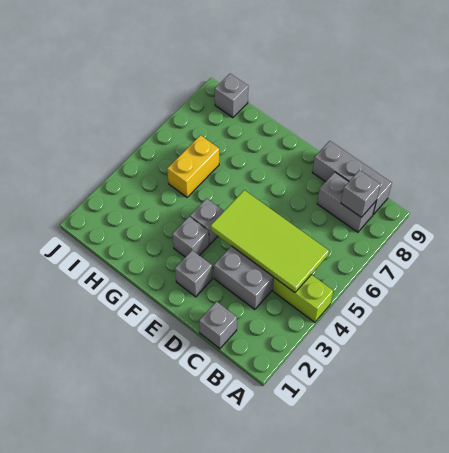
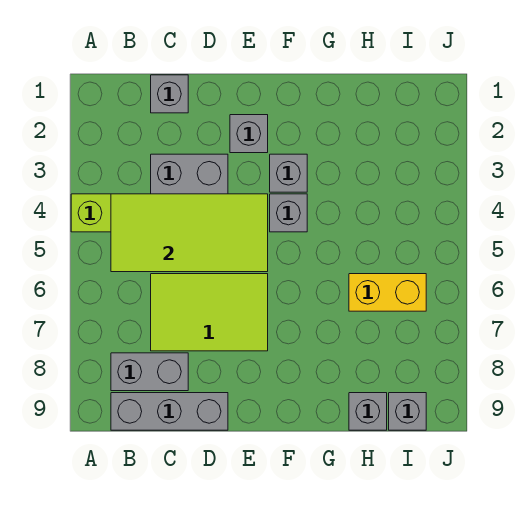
grey 1x1 brick [341,170,380,217] -> grey 1x1 brick moved to [349,393,387,430]
none -> lime 2x3 tile [151,274,268,351]
yellow 1x2 brick [167,135,219,197] -> yellow 1x2 brick turned to [349,274,426,311]

